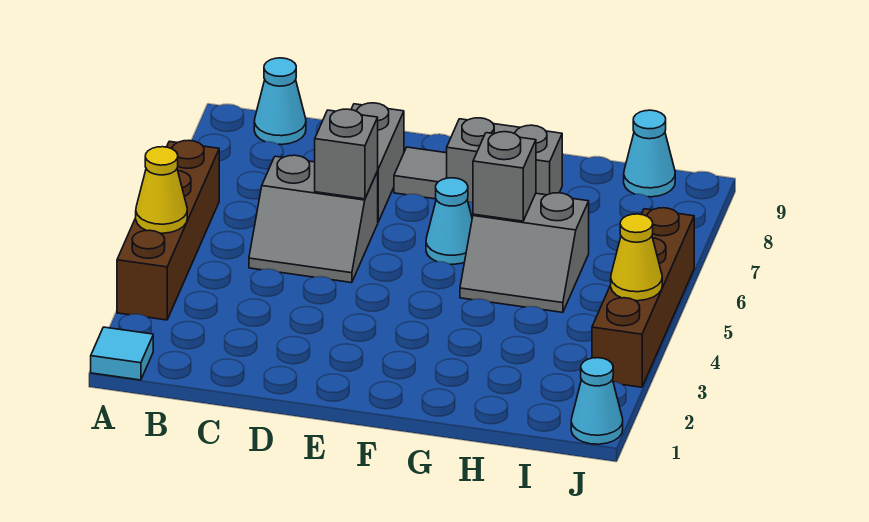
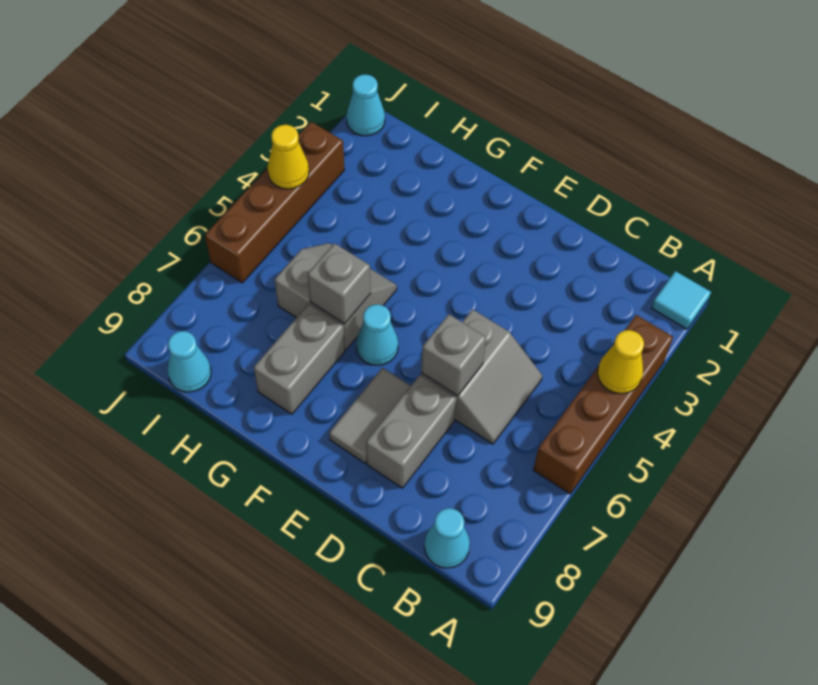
grey 2x2 slope [249,155,378,283] -> grey 2x2 slope turned to [421,309,542,444]
grey 1x1 tile [394,147,447,199] -> grey 1x2 tile [329,368,410,463]
grey 1x2 brick [447,118,562,203] -> grey 1x2 brick turned to [254,304,345,414]

